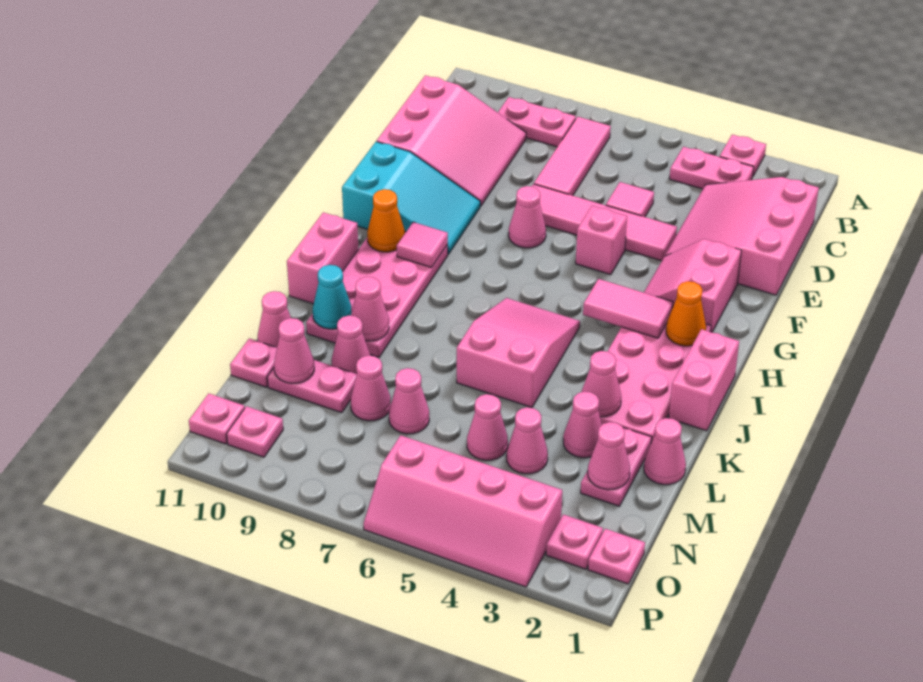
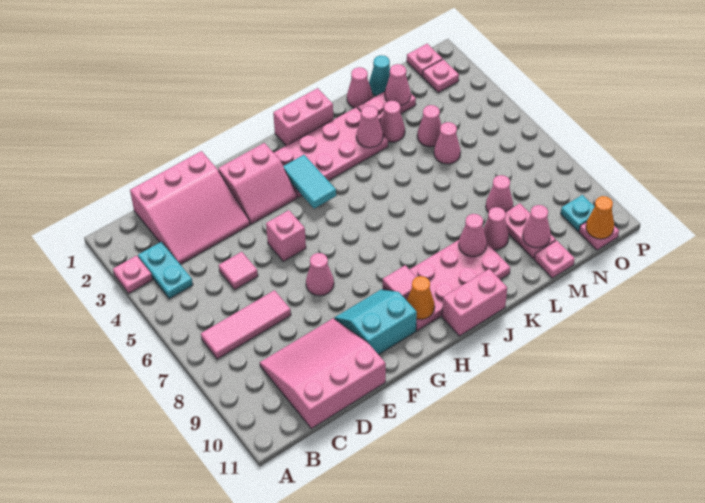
pink 1x2 plate [669,147,754,189] -> cyan 1x2 plate [138,242,193,299]
pink 1x2 plate [498,97,576,147] -> none
pink 1x4 tile [532,184,677,261] -> none
cyan 2x3 slope [342,142,480,254] -> cyan 2x2 slope [334,289,417,355]
orange 1x1 cone [666,281,706,346] -> orange 1x1 cone moved to [586,196,614,239]
pink 1x2 tile [583,279,673,338] -> cyan 1x2 tile [283,155,336,209]
pink 2x3 slope [457,298,580,407] -> none
cyan 1x1 cone [313,265,352,329] -> cyan 1x1 cone moved to [369,55,390,96]
pink 1x1 cone [258,291,291,347] -> none
pink 1x1 cone [389,368,429,434] -> none
pink 2x4 slope [364,435,562,587] -> none
pink 1x1 plate [227,406,283,457] -> cyan 1x1 plate [561,195,595,231]

